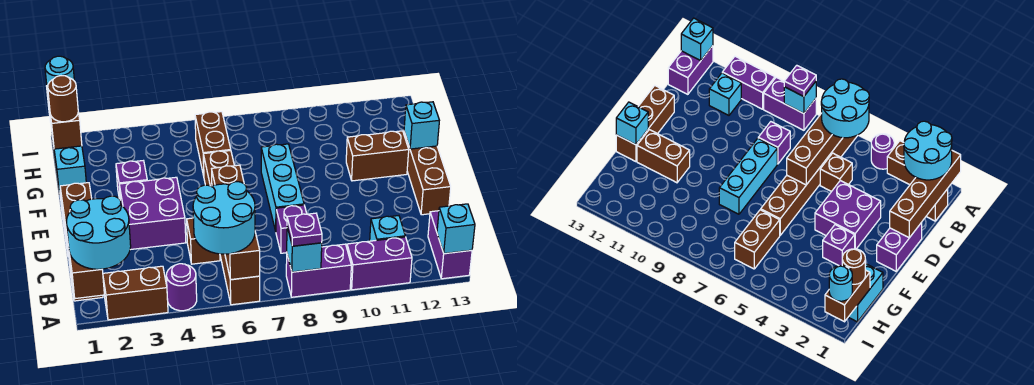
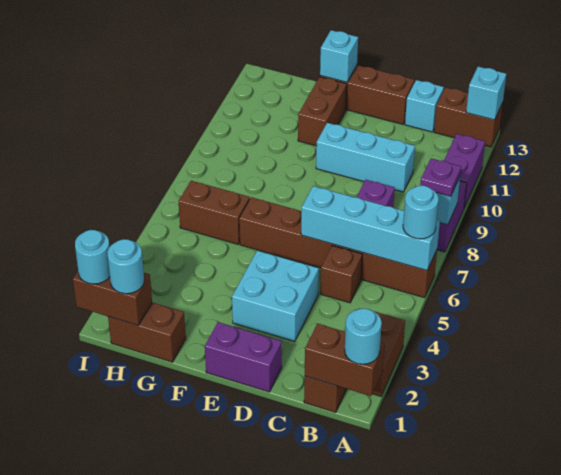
brown 1x4 brick [60,183,104,299] -> brown 1x2 brick [305,324,384,396]
cyan 2x2 round brick [66,196,131,269] -> cyan 1x1 round brick [345,309,382,364]
purple 1x1 round brick [166,264,197,311] -> none
cyan 2x2 round brick [193,182,255,254] -> cyan 1x1 round brick [403,186,439,239]
brown 1x4 brick [212,165,260,280] -> cyan 1x4 brick [301,186,440,270]
purple 1x2 brick [428,211,472,279] -> brown 1x2 brick [434,87,503,147]
cyan 1x1 brick [370,216,405,241] -> cyan 1x1 brick moved to [405,80,444,132]
purple 2x2 brick [119,177,186,250] -> cyan 2x2 brick [232,251,319,342]
cyan 1x3 brick [261,144,304,231] -> cyan 1x3 brick moved to [316,123,415,192]
purple 1x1 brick [116,161,147,199] -> none
cyan 1x2 brick [52,137,86,194] -> brown 1x2 brick [108,302,186,362]
brown 1x1 round brick [48,76,78,122] -> cyan 1x1 round brick [107,239,144,294]

